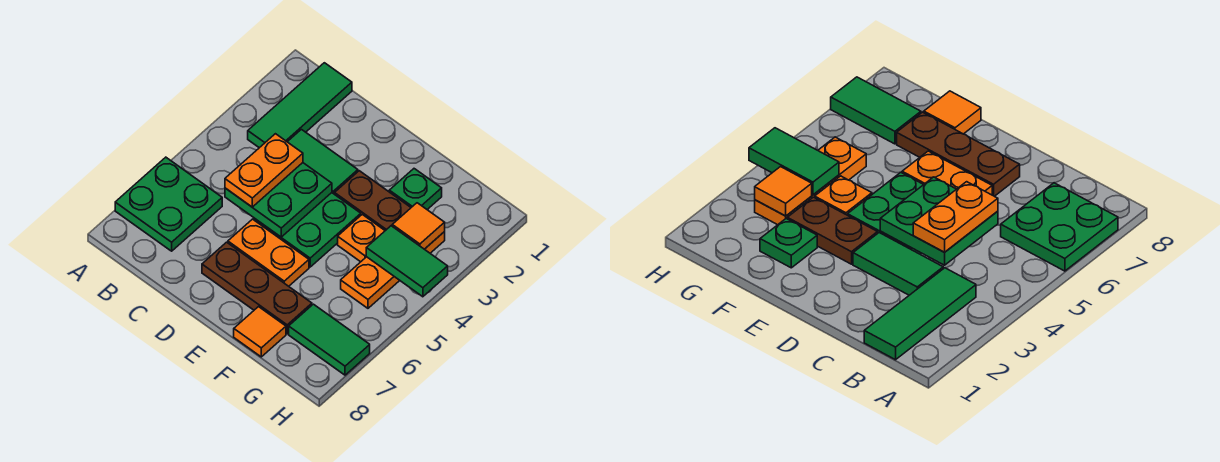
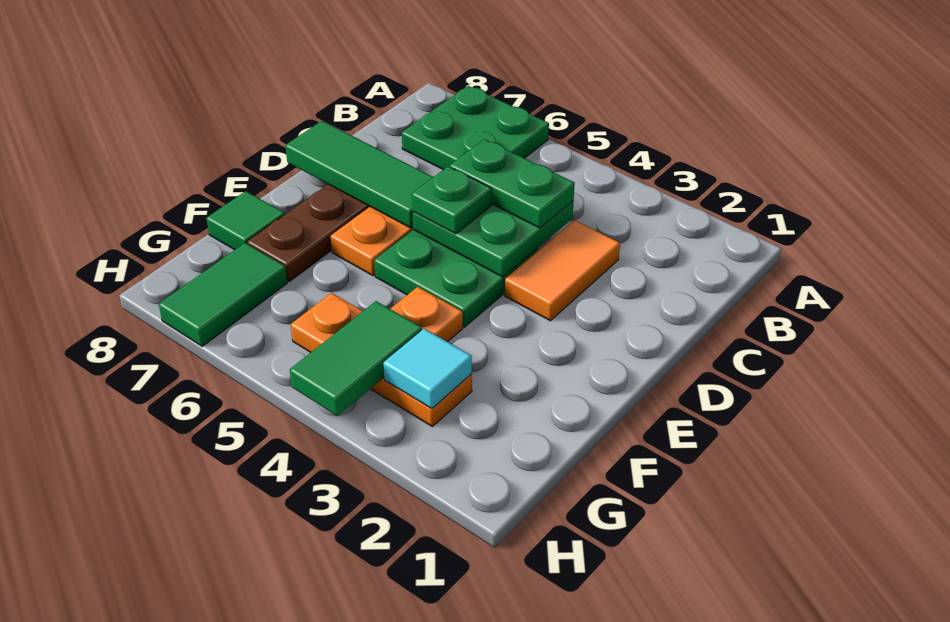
green 1x3 tile [248,63,352,148] -> green 1x3 tile moved to [285,121,433,228]
green 1x2 tile [288,129,358,194] -> orange 1x2 tile [505,220,620,321]
orange 1x2 plate [225,134,303,207] -> green 1x2 plate [450,139,575,228]
brown 1x2 plate [335,171,411,231] -> none
green 1x1 plate [389,169,442,209] -> green 1x1 plate moved to [412,167,492,234]
orange 1x1 tile [234,307,286,357] -> green 1x1 tile [206,191,285,250]
orange 1x1 tile [392,203,445,249] -> cyan 1x1 tile [383,329,472,409]

